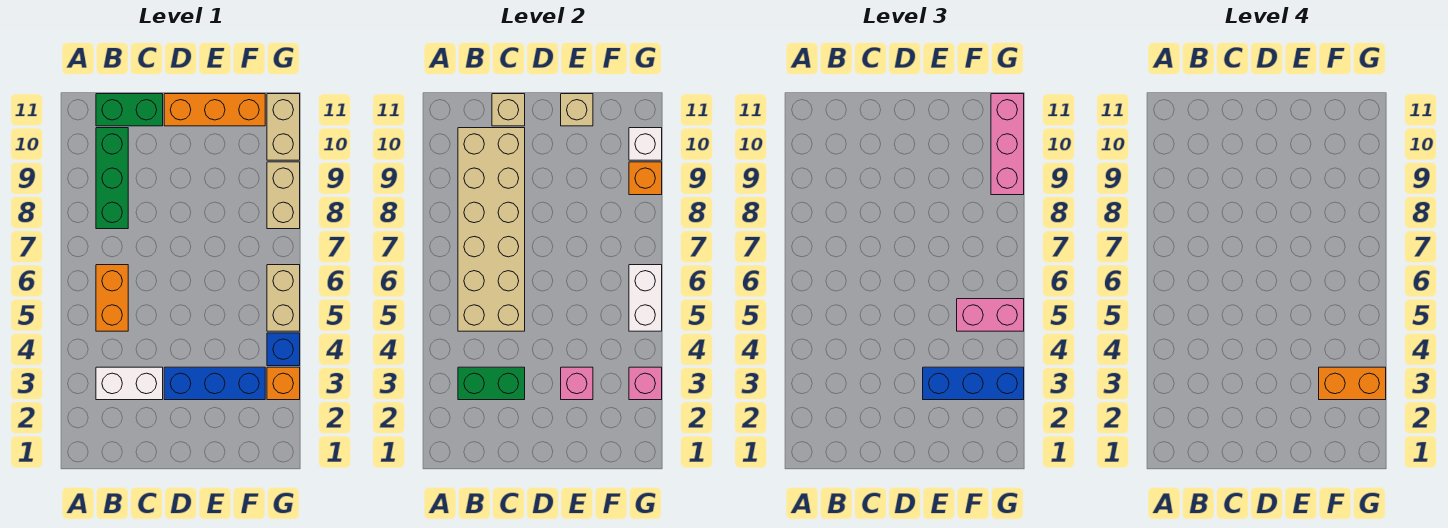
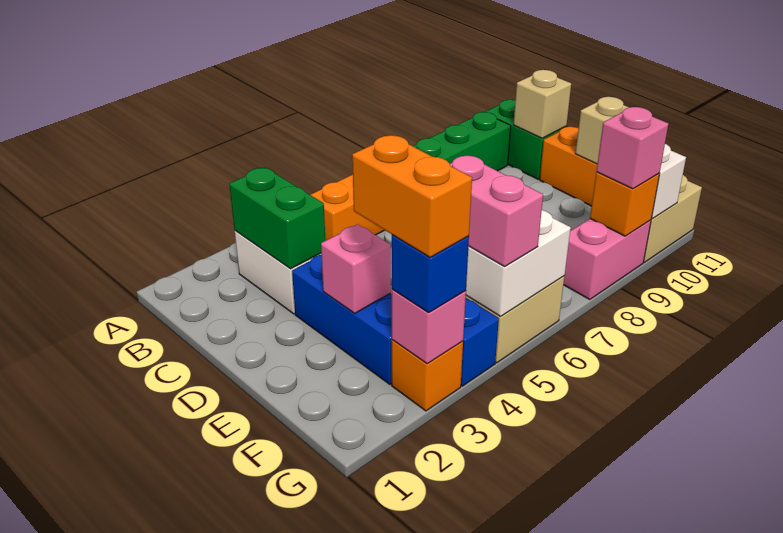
tan 2x6 brick [458,128,525,331] -> none
blue 1x3 brick [923,367,1024,400] -> blue 1x1 brick [392,235,469,313]
tan 1x2 brick [267,162,300,229] -> pink 1x2 brick [563,219,651,300]
pink 1x3 brick [991,94,1024,195] -> pink 1x1 brick [596,107,668,189]

